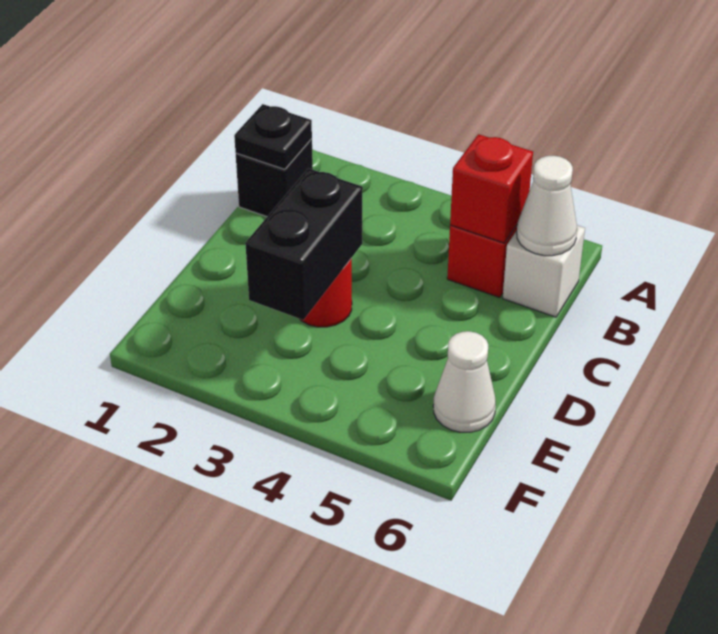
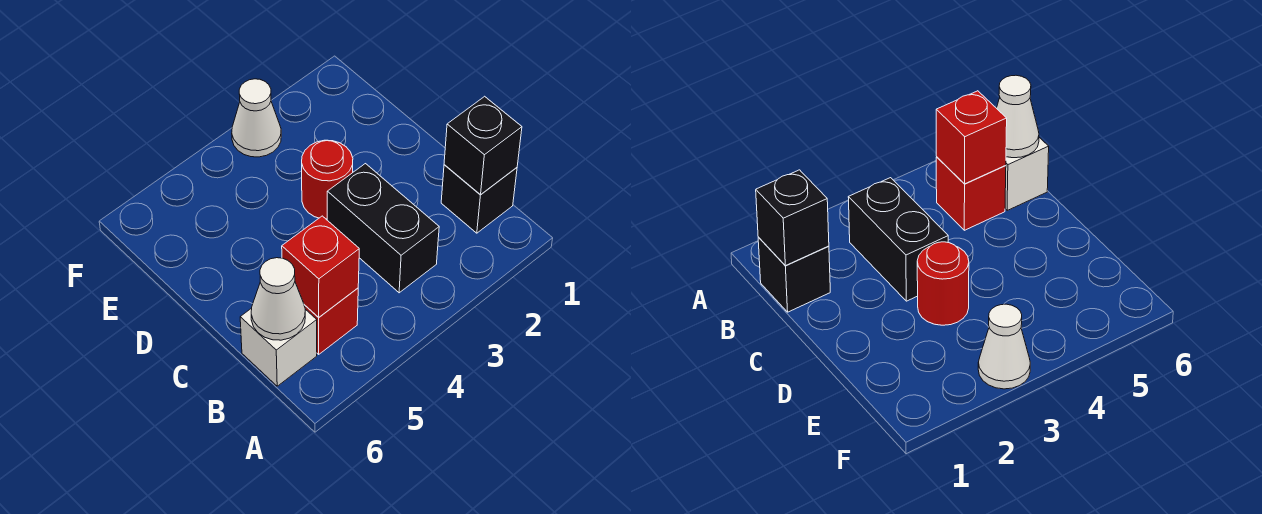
black 1x1 plate [234,104,312,169] -> black 1x1 brick [444,96,522,195]
black 1x2 brick [245,168,363,320] -> black 1x2 brick moved to [327,164,439,293]
white 1x1 cone [433,331,496,432] -> white 1x1 cone moved to [232,79,281,157]

